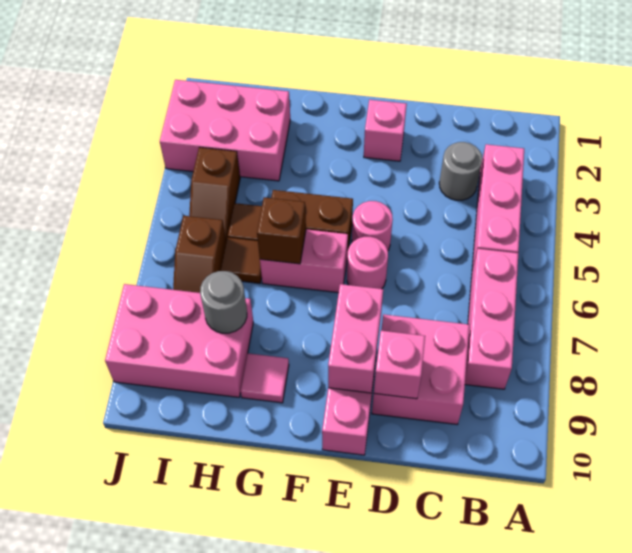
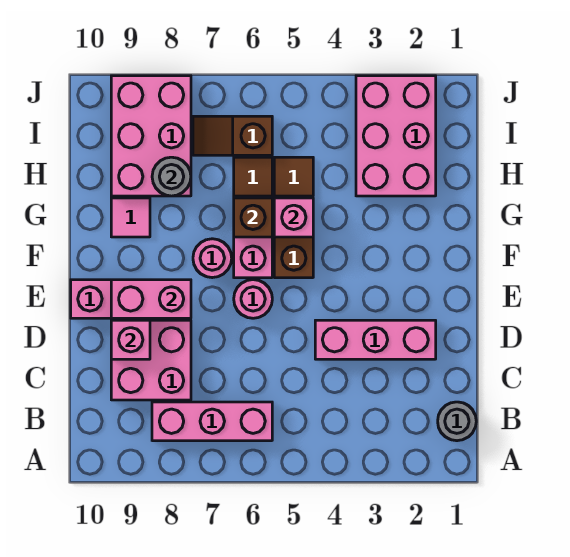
pink 1x3 brick [472,144,524,270] -> pink 1x3 brick moved to [315,320,436,359]
grey 1x1 round brick [439,142,482,200] -> grey 1x1 round brick moved to [438,402,476,441]
pink 1x1 brick [364,100,407,161] -> pink 1x1 brick moved to [274,198,313,237]
pink 1x1 round brick [352,201,393,250] -> pink 1x1 round brick moved to [193,239,232,278]
brown 1x2 slope [189,147,240,242] -> none

